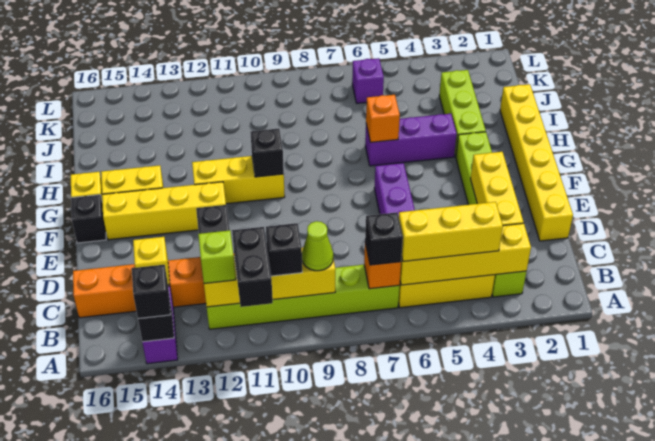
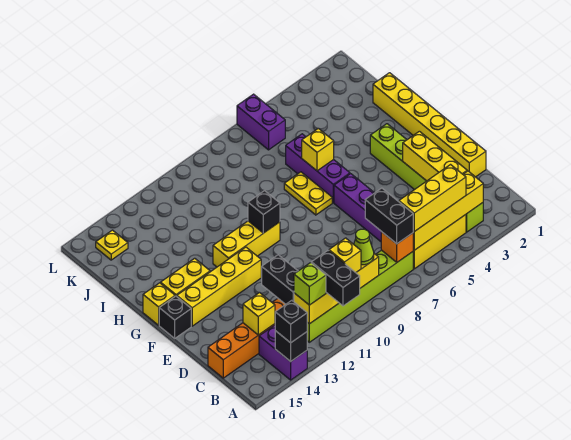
black 1x1 brick [365,212,403,265] -> black 1x2 brick [365,188,413,244]
black 1x1 brick [266,223,302,276] -> yellow 1x1 brick [329,238,361,273]
none -> yellow 1x2 plate [284,172,332,215]
lime 1x3 brick [439,70,486,157] -> none
purple 1x3 brick [365,114,457,166] -> purple 1x3 brick turned to [286,134,350,203]
orange 1x1 brick [366,95,400,142] -> yellow 1x1 brick [302,128,334,171]
purple 1x1 brick [352,58,384,103] -> purple 1x2 brick [237,94,285,150]
none -> yellow 1x1 plate [96,230,128,260]

